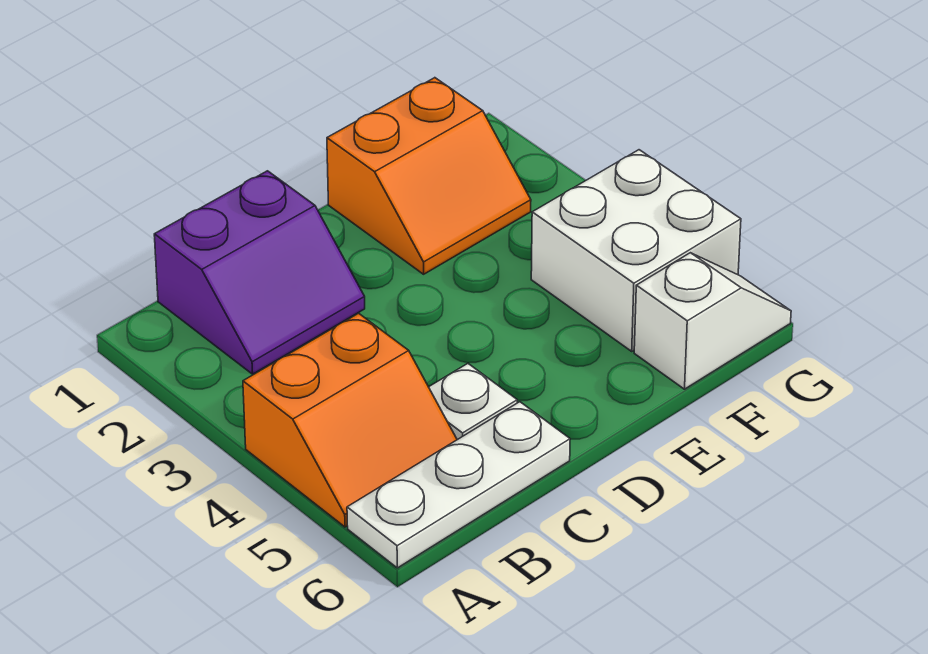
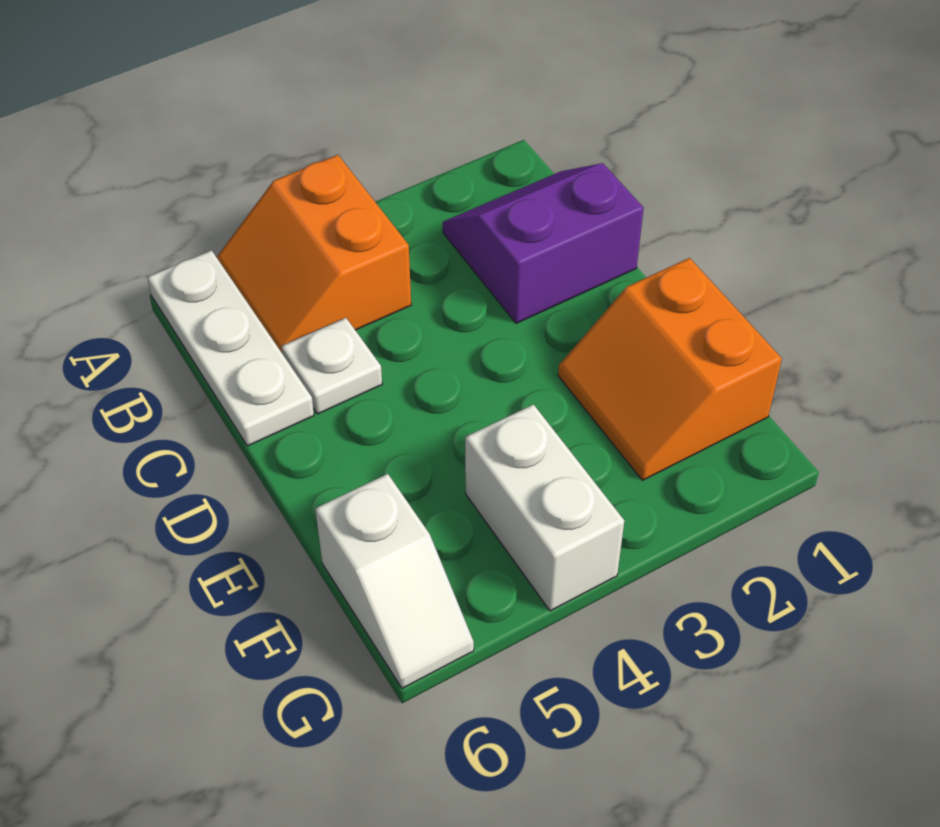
purple 2x2 slope [154,171,365,374] -> purple 2x2 slope turned to [443,163,644,323]
white 2x2 brick [531,150,741,351] -> white 1x2 brick [465,404,624,611]

